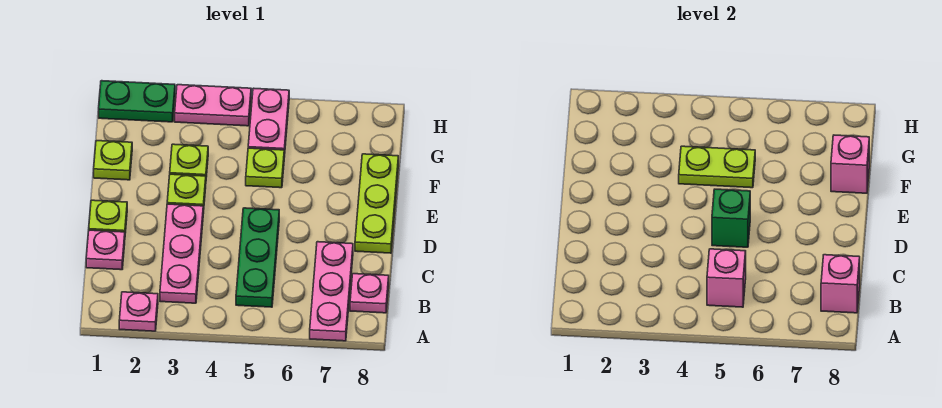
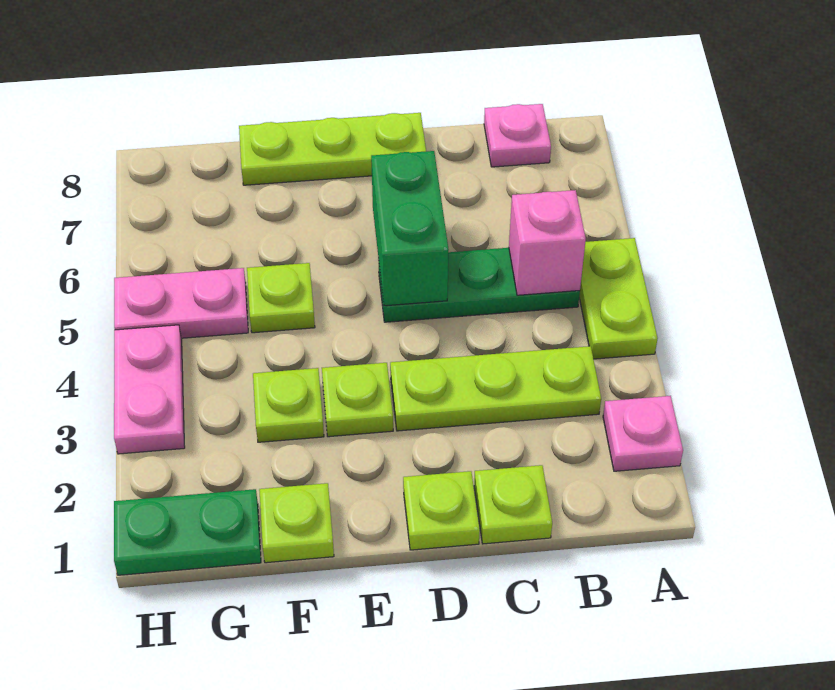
pink 1x3 plate [310,242,353,341] -> none
pink 1x3 plate [160,204,203,303] -> lime 1x3 plate [390,346,601,431]
pink 1x1 brick [821,255,860,313] -> none
pink 1x1 plate [86,230,125,270] -> lime 1x1 plate [474,465,552,544]
green 1x1 brick [712,189,750,247] -> green 1x2 brick [371,151,449,306]
lime 1x2 plate [679,146,755,188] -> lime 1x2 plate moved to [579,238,658,359]
pink 1x1 brick [831,135,869,193] -> none
green 1x2 plate [99,81,175,122] -> green 1x2 plate turned to [114,489,261,575]

